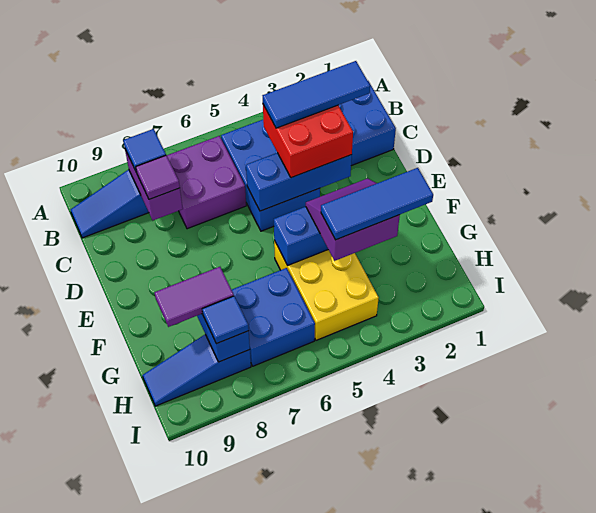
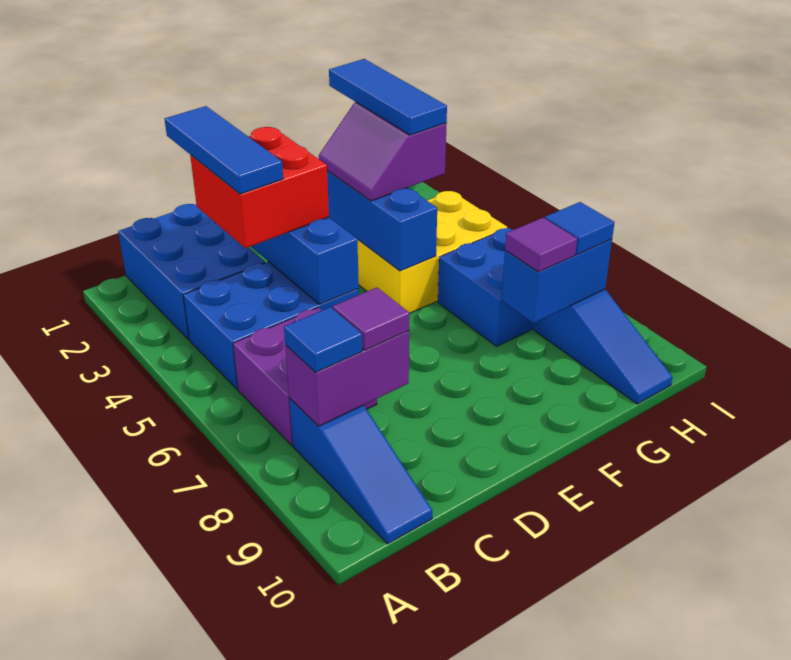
purple 1x2 tile [154,267,234,327] -> purple 1x1 tile [505,218,577,272]

